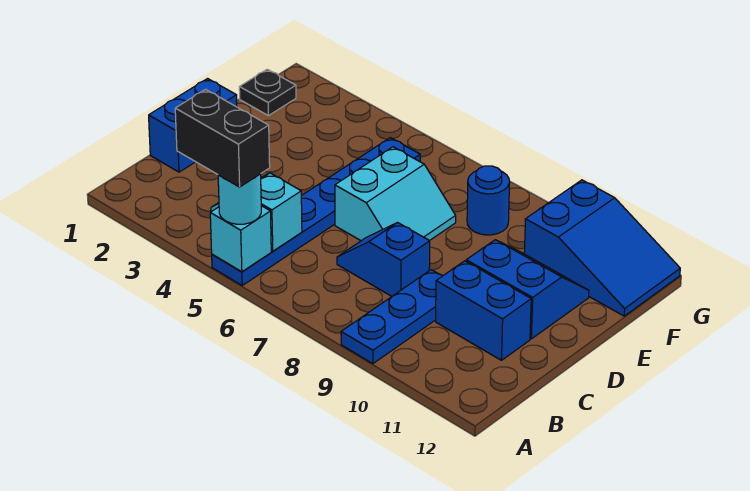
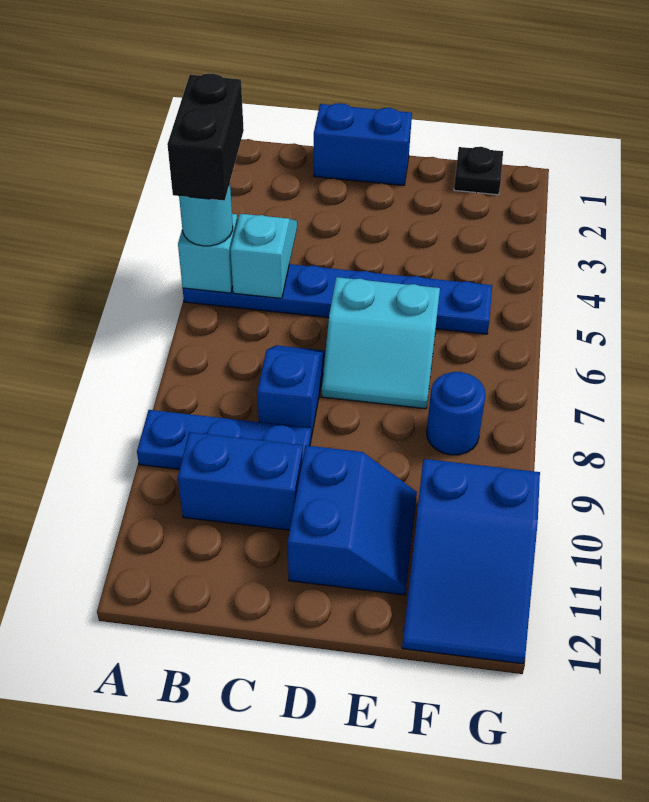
blue 1x2 brick [436,261,531,360] -> blue 1x2 brick turned to [178,432,303,530]

